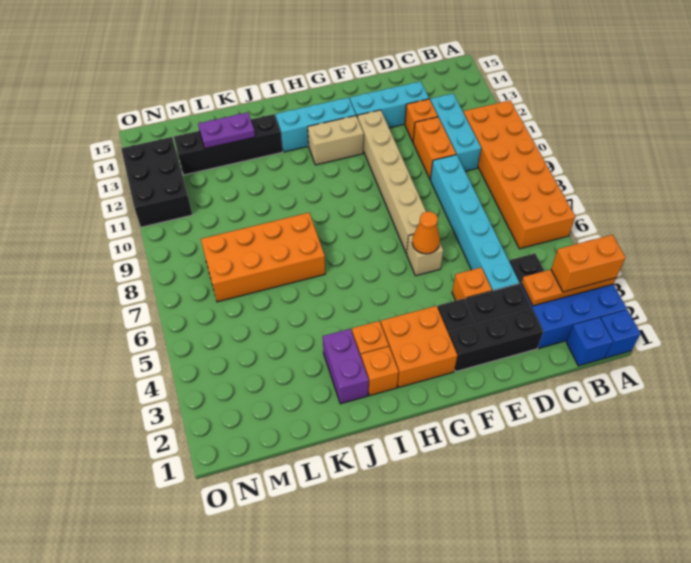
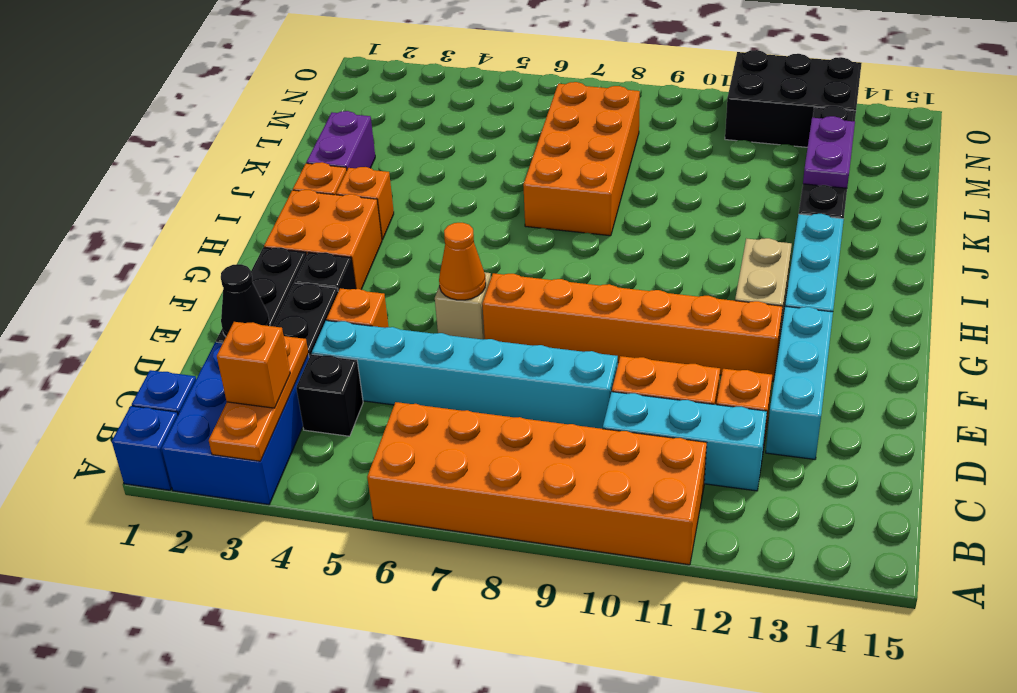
orange 1x2 brick [551,235,626,292] -> orange 1x1 brick [217,322,290,408]
none -> black 1x1 cone [221,264,270,337]
tan 1x6 brick [357,110,426,253] -> orange 1x6 brick [482,273,783,381]
purple 1x2 brick [323,329,369,404] -> purple 1x2 brick turned to [306,111,375,169]

